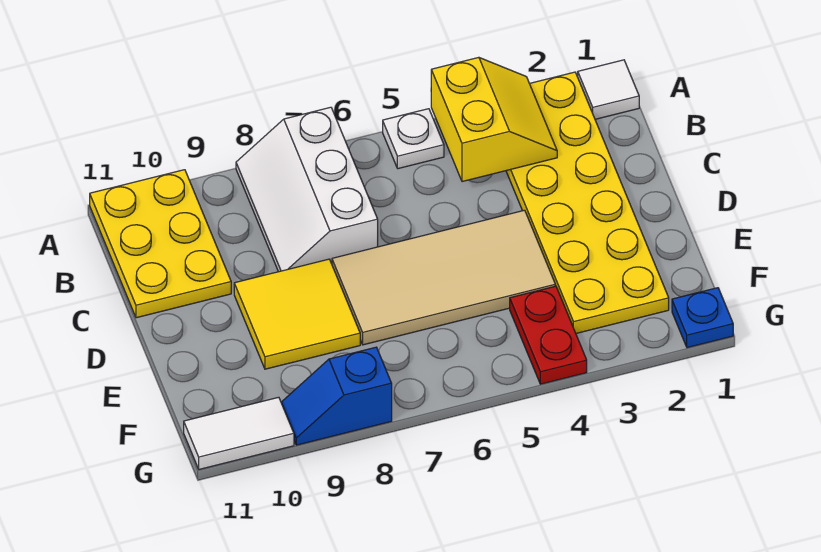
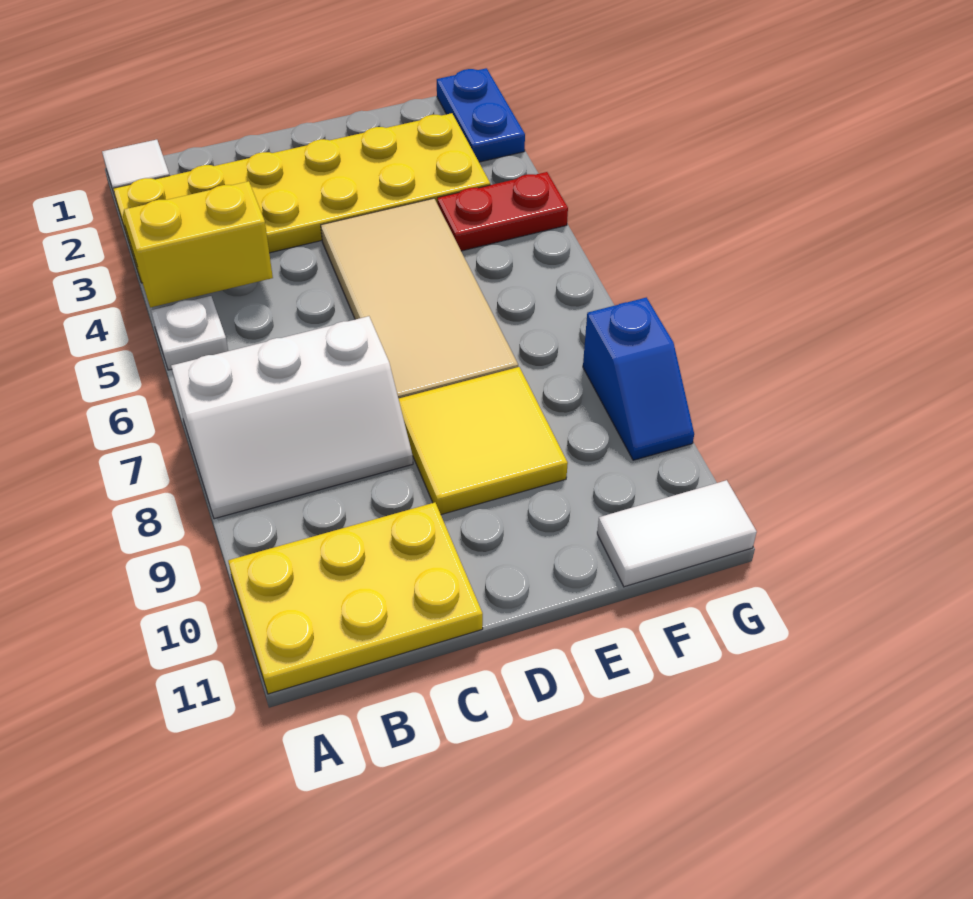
blue 1x1 plate [672,288,733,348] -> blue 1x2 plate [437,68,525,162]
white 1x2 tile [184,397,294,469] -> white 1x2 tile turned to [597,480,757,587]

